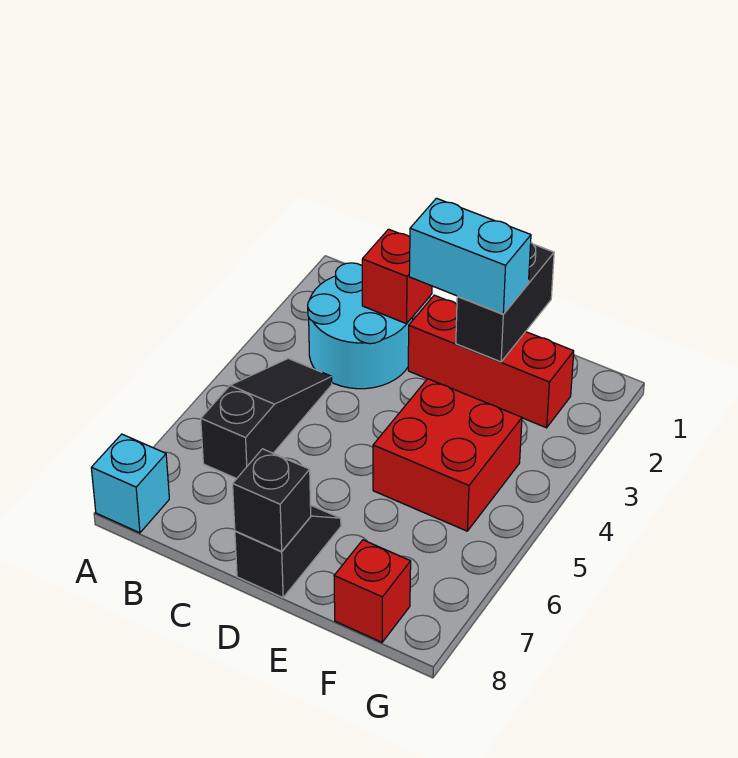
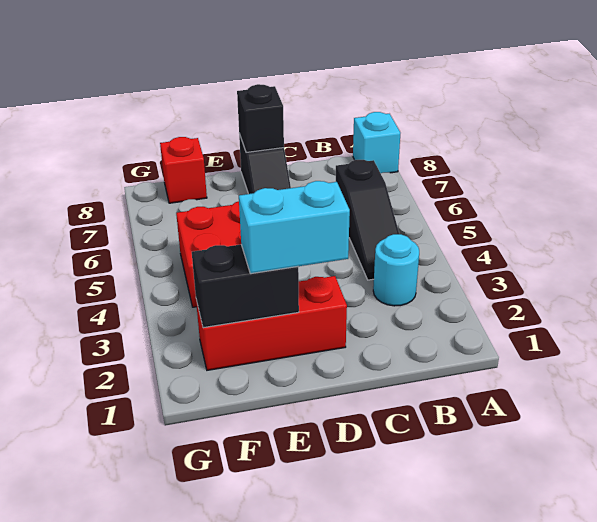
cyan 2x2 round brick [308,263,413,389] -> cyan 1x1 round brick [373,234,419,306]
red 1x1 brick [362,229,432,324] -> none
black 1x2 brick [456,243,554,362] -> black 1x2 brick turned to [192,245,299,328]

